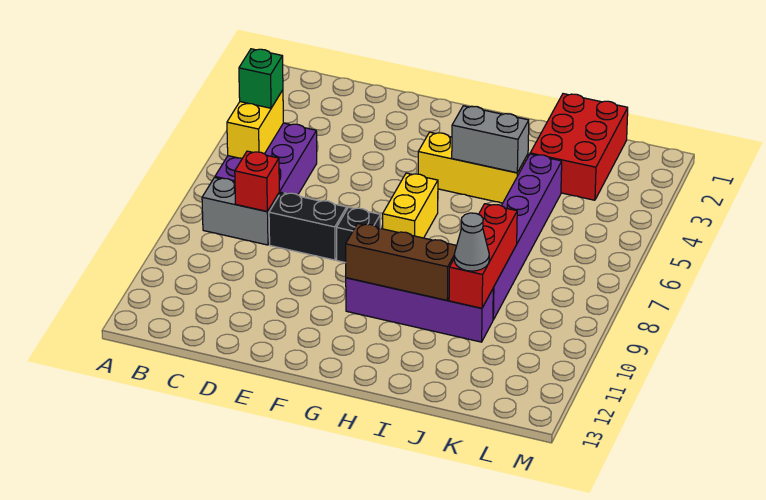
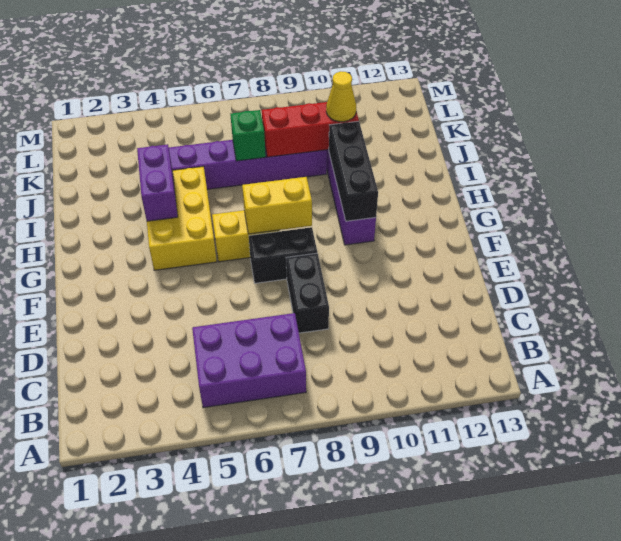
yellow 1x2 brick [227,90,283,158] -> yellow 1x2 brick moved to [242,177,312,234]
green 1x1 brick [239,49,283,108] -> green 1x1 brick moved to [230,110,266,161]
grey 1x2 brick [202,178,279,245] -> none
red 1x1 brick [235,151,279,211] -> none
black 1x1 brick [337,207,380,263] -> black 1x2 brick [249,227,317,283]
yellow 1x3 brick [418,132,528,203] -> yellow 2x3 brick [147,166,217,270]
brown 1x3 brick [346,223,457,300] -> black 1x3 brick [329,121,378,221]
grey 1x2 brick [452,106,529,173] -> purple 1x2 brick [137,144,178,221]
red 2x3 brick [530,94,628,200] -> none
grey 1x1 cone [454,213,489,271] -> yellow 1x1 cone [326,71,356,122]

